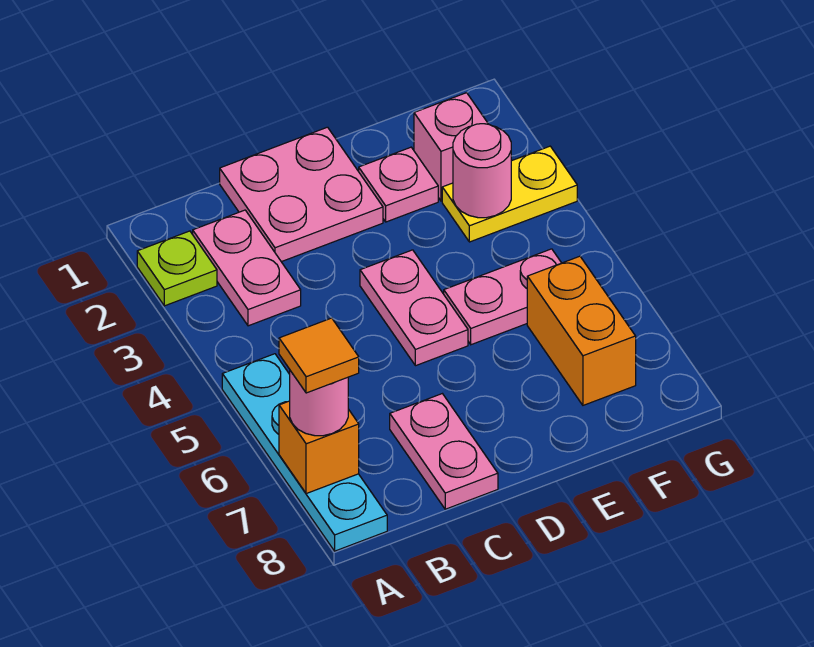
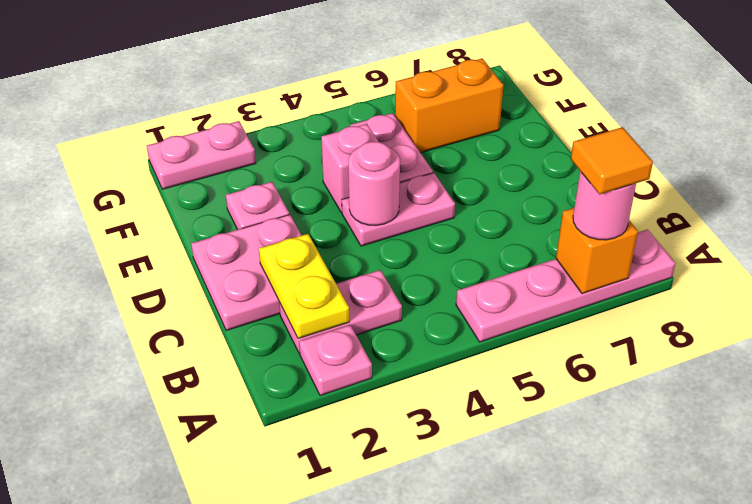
lime 1x1 plate [137,231,217,306] -> pink 1x1 plate [299,325,372,396]
cyan 1x4 plate [222,354,387,551] -> pink 1x4 plate [456,229,676,342]
pink 1x2 plate [390,394,498,509] -> pink 1x2 plate moved to [147,121,256,189]
pink 1x1 brick [414,93,488,201] -> pink 1x1 brick moved to [321,124,379,212]
yellow 1x2 plate [442,146,577,242] -> yellow 1x2 plate moved to [259,234,349,339]
pink 1x1 round brick [453,124,511,218] -> pink 1x1 round brick moved to [348,142,400,226]

